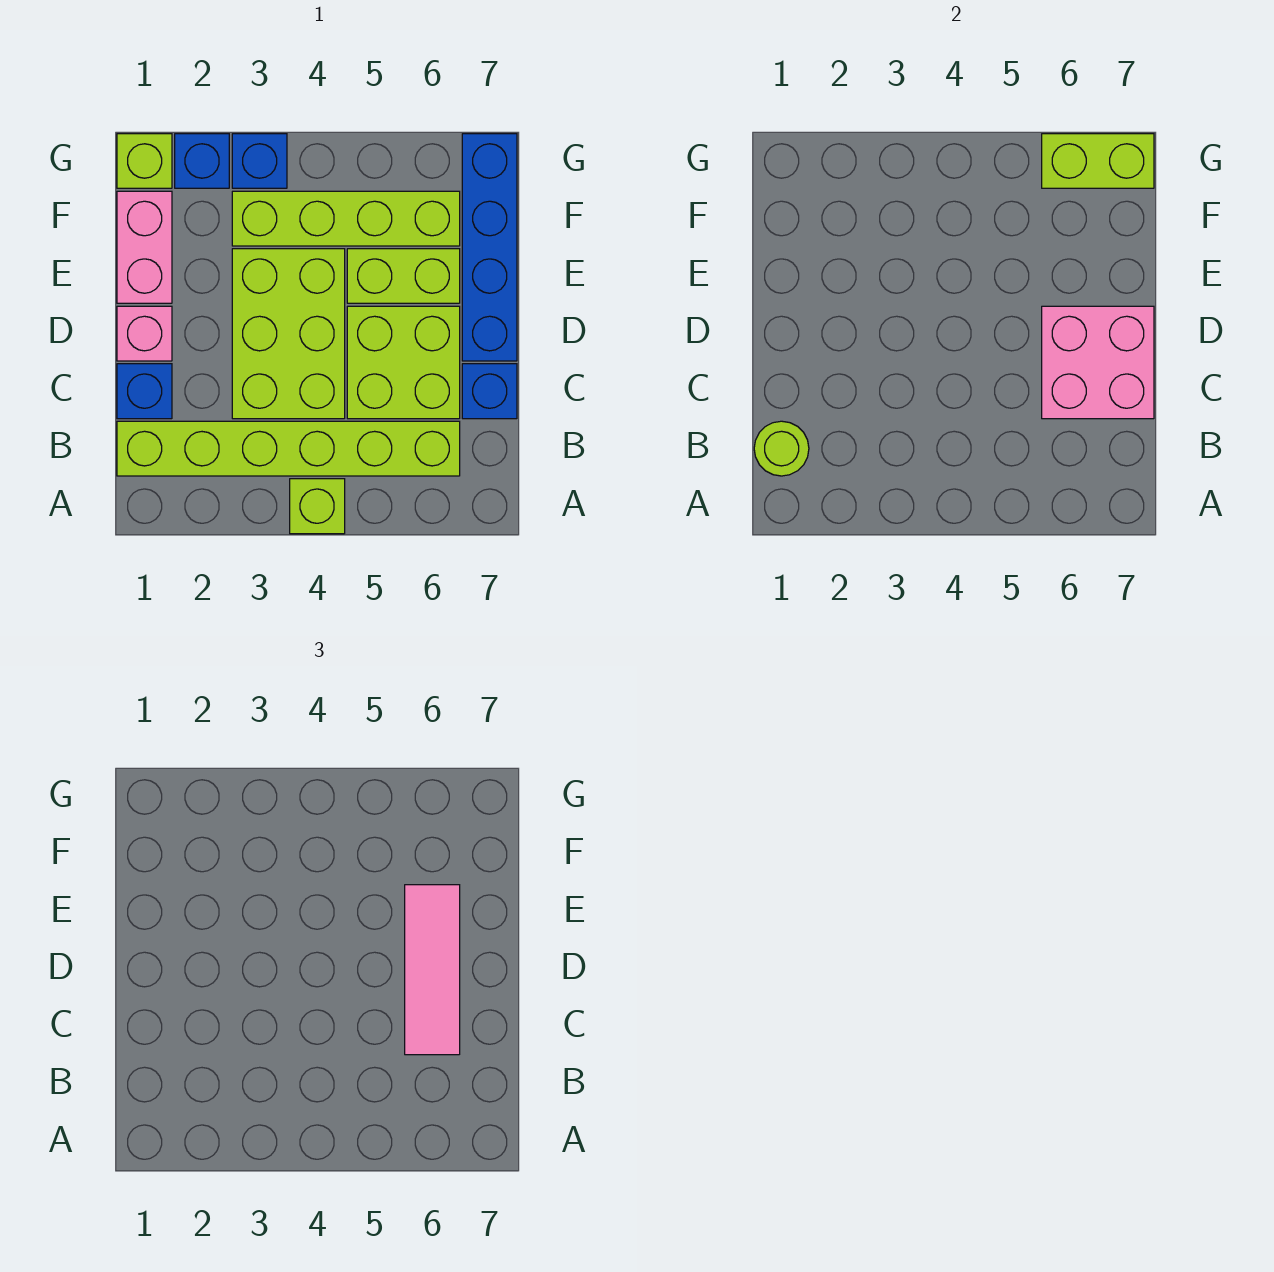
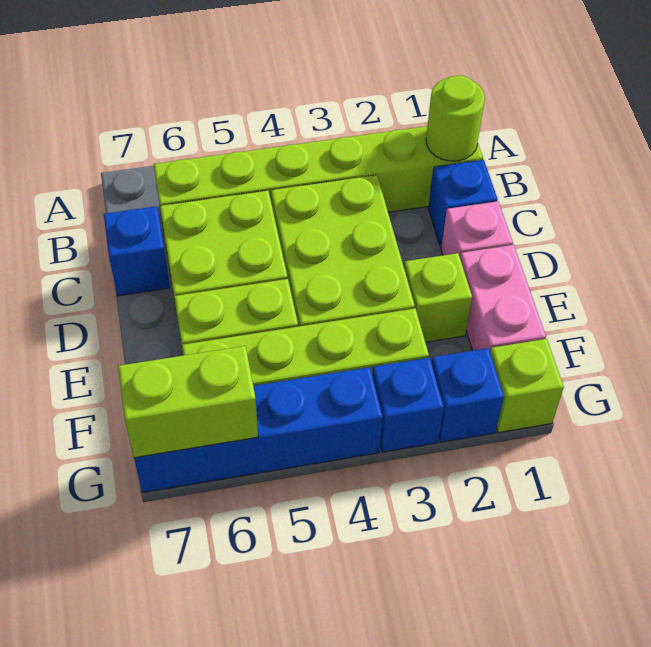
lime 1x1 brick [290,479,345,534] -> lime 1x1 brick moved to [404,253,472,342]
pink 2x2 brick [1042,306,1154,419] -> none
pink 1x3 tile [405,885,460,1055] -> none
blue 1x4 brick [462,134,517,361] -> blue 1x4 brick turned to [134,367,383,492]

